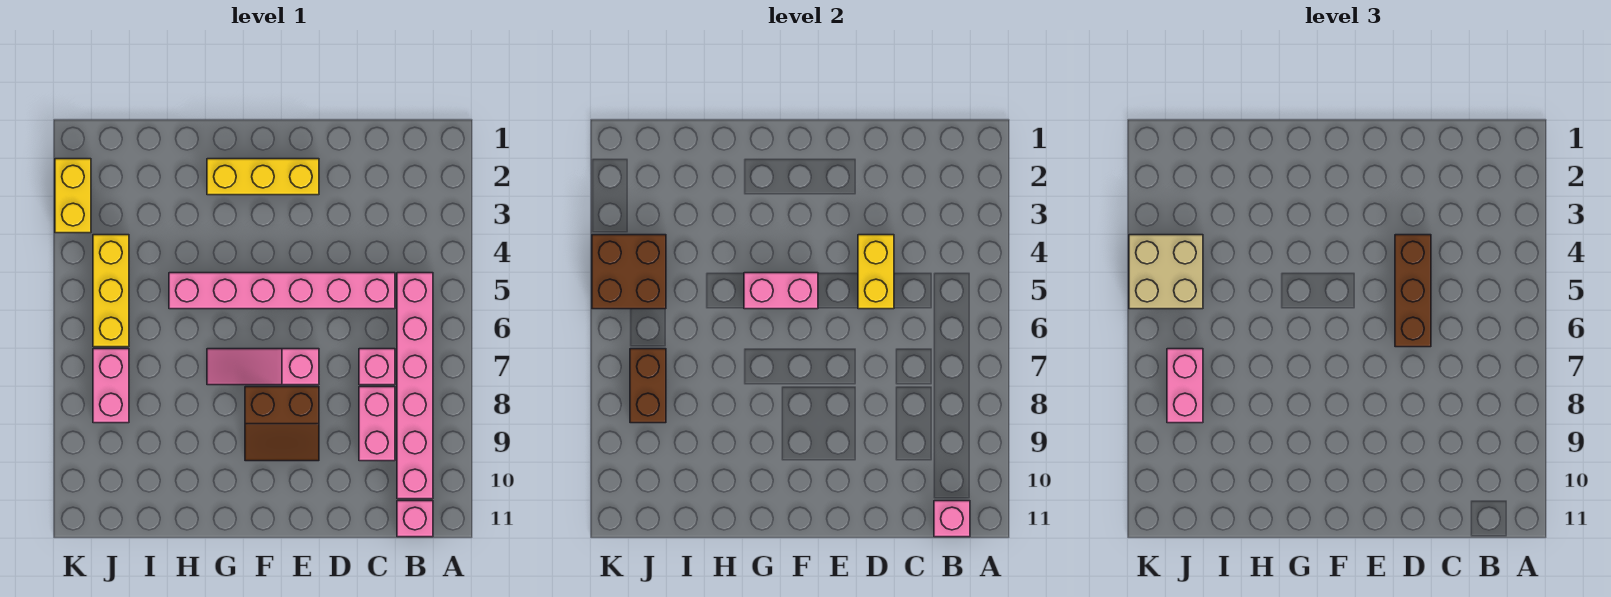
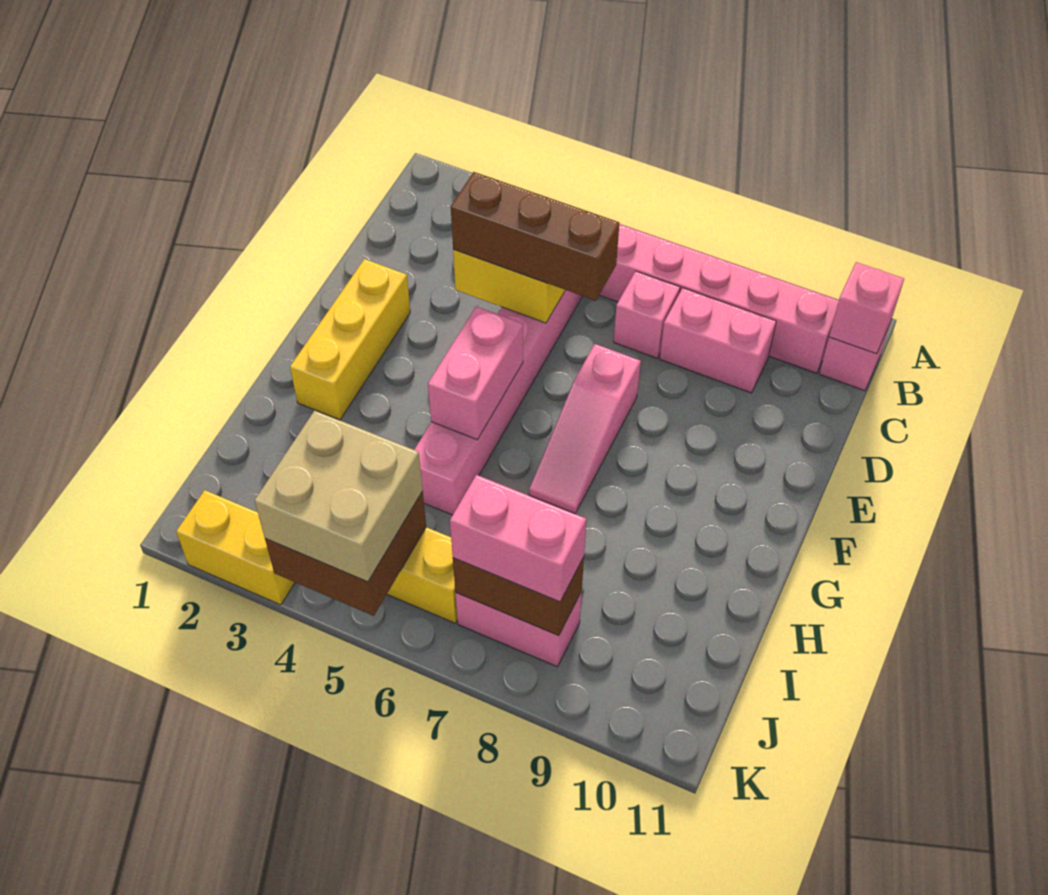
brown 2x2 slope [245,387,319,461] -> none

